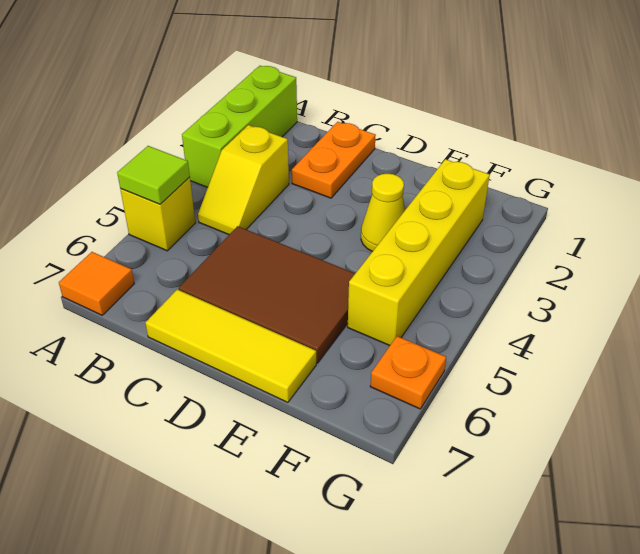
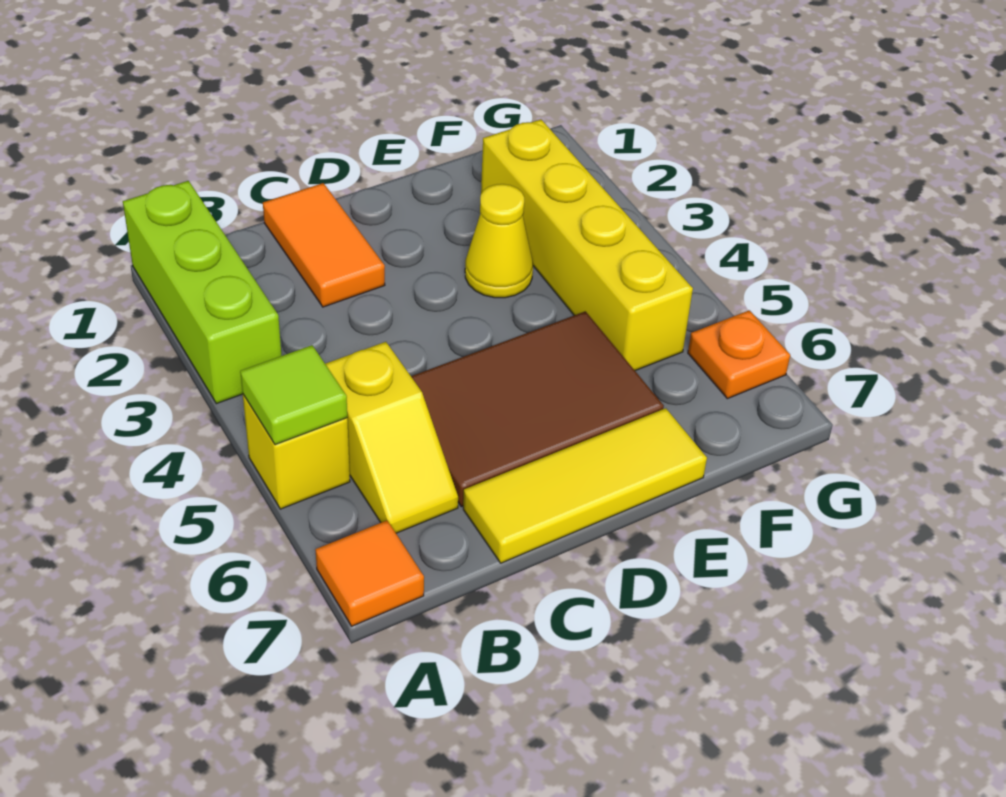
yellow 1x2 slope [198,125,289,235] -> yellow 1x2 slope moved to [325,342,458,533]
orange 1x2 plate [292,122,376,198] -> orange 1x2 tile [263,183,385,307]

